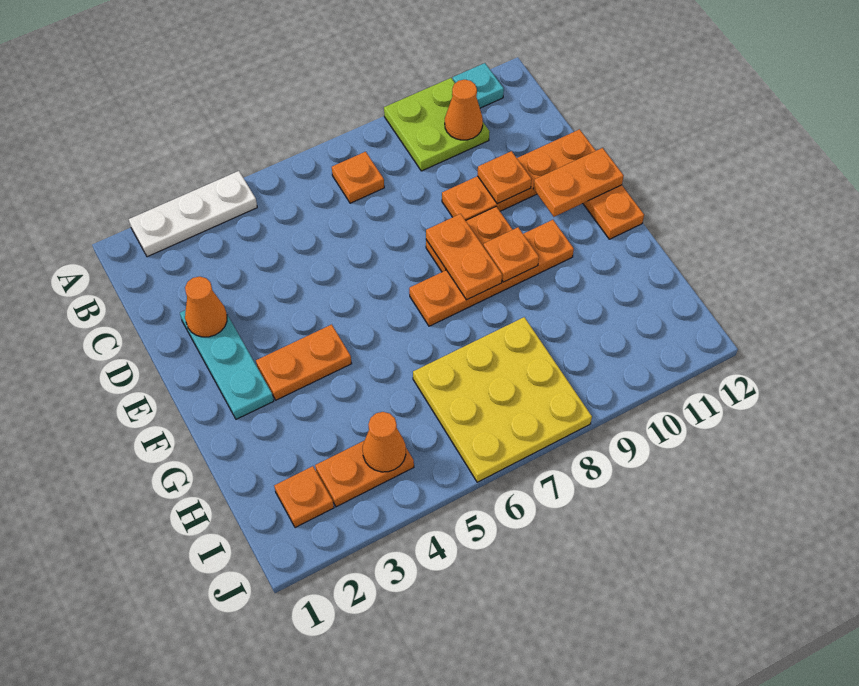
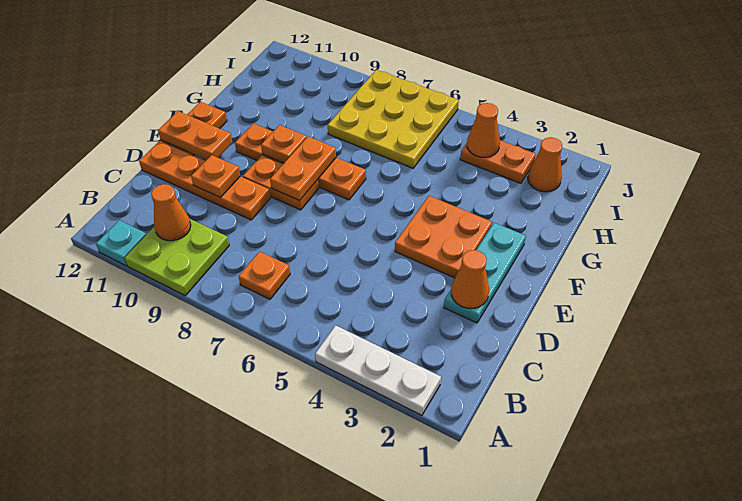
orange 1x2 plate [256,324,352,400] -> orange 2x2 plate [395,196,492,278]
orange 1x1 plate [274,466,334,528] -> orange 1x1 cone [528,137,562,192]

